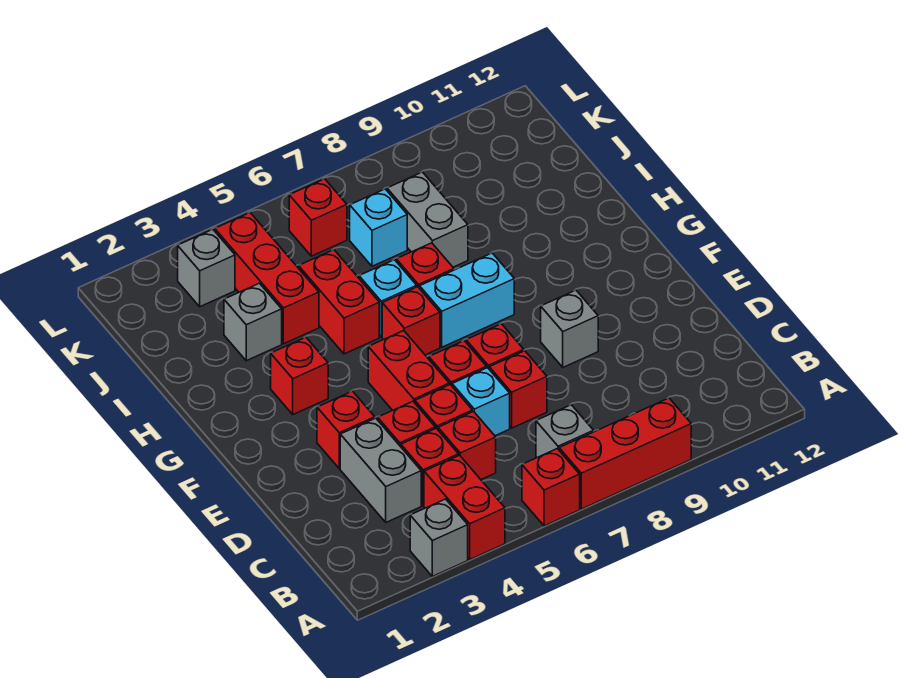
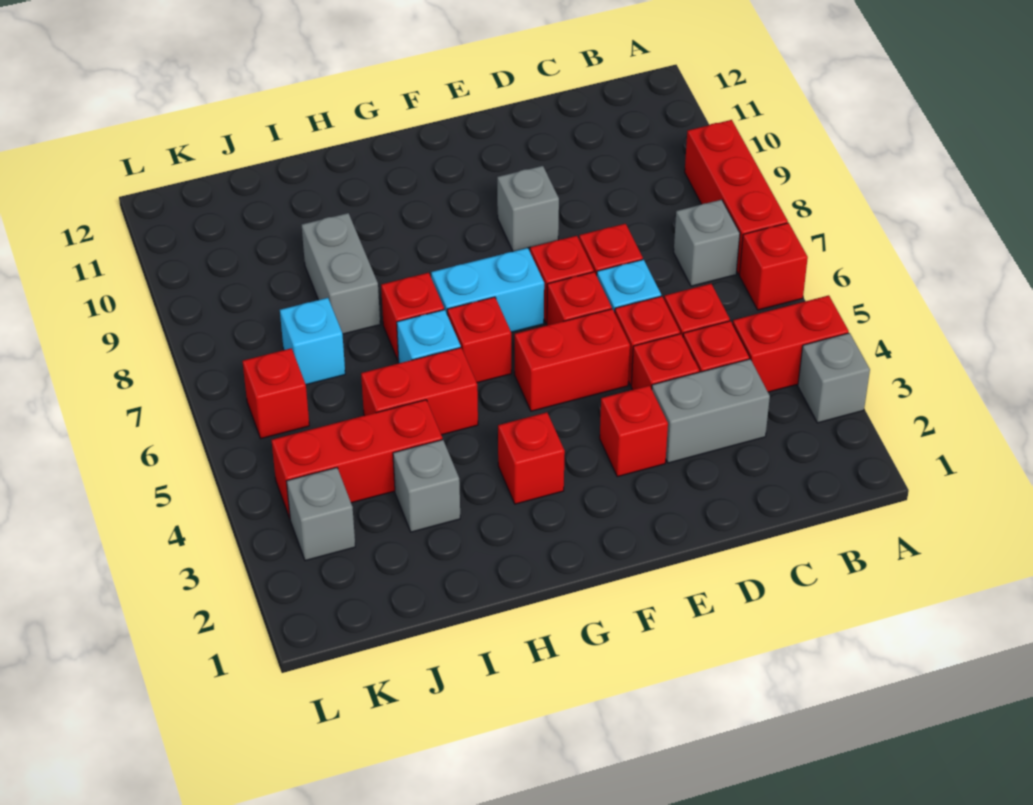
cyan 1x2 brick [420,253,514,347] -> cyan 1x2 brick turned to [431,248,544,332]
grey 1x2 brick [387,172,468,267] -> grey 1x2 brick turned to [302,213,380,334]

